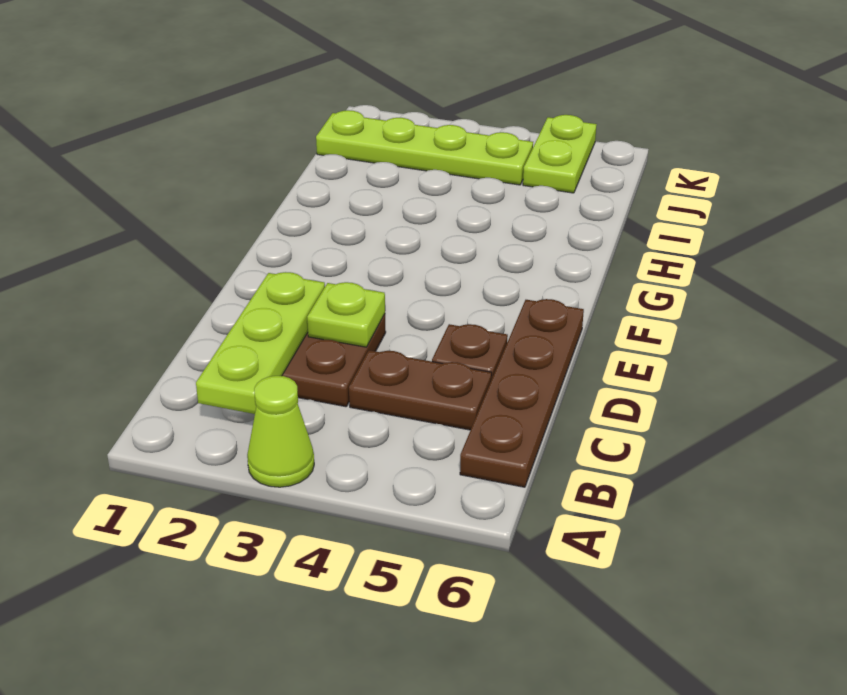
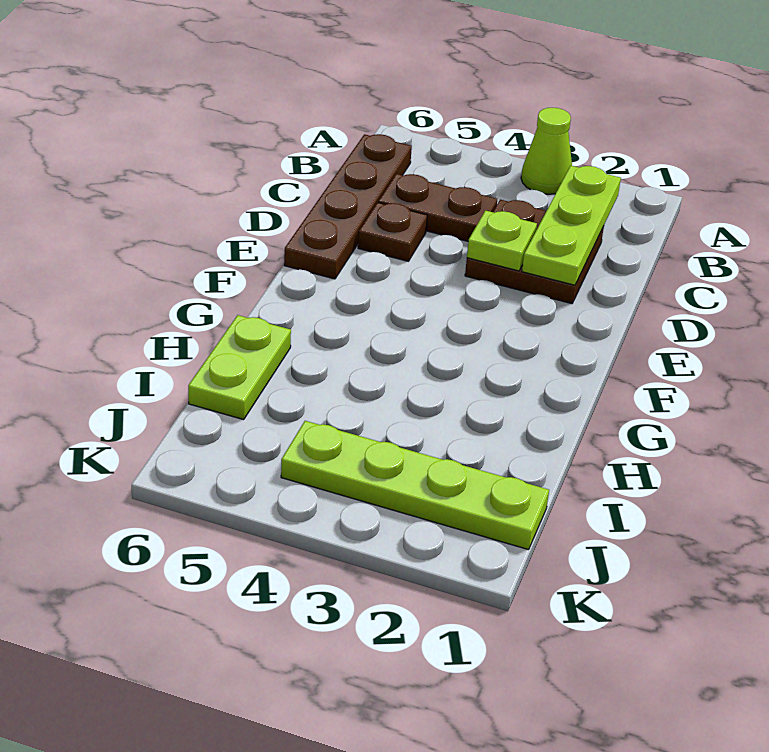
lime 1x2 plate [523,115,597,193] -> lime 1x2 plate moved to [188,315,291,420]

